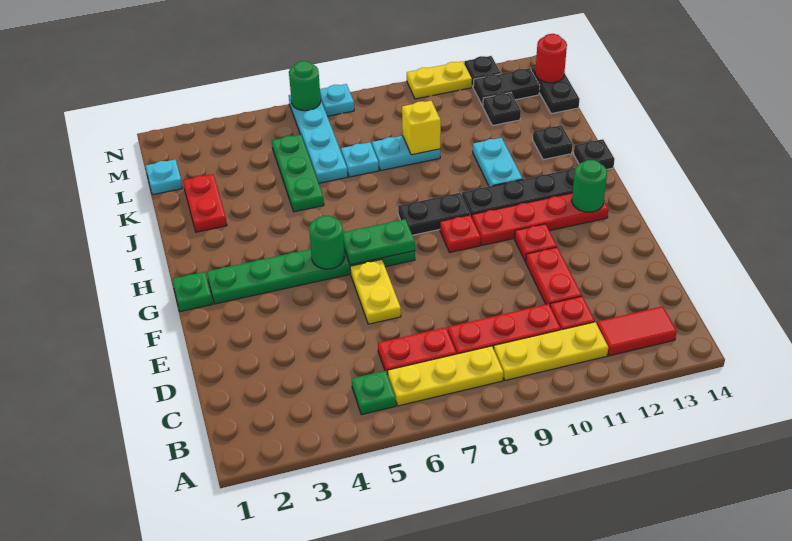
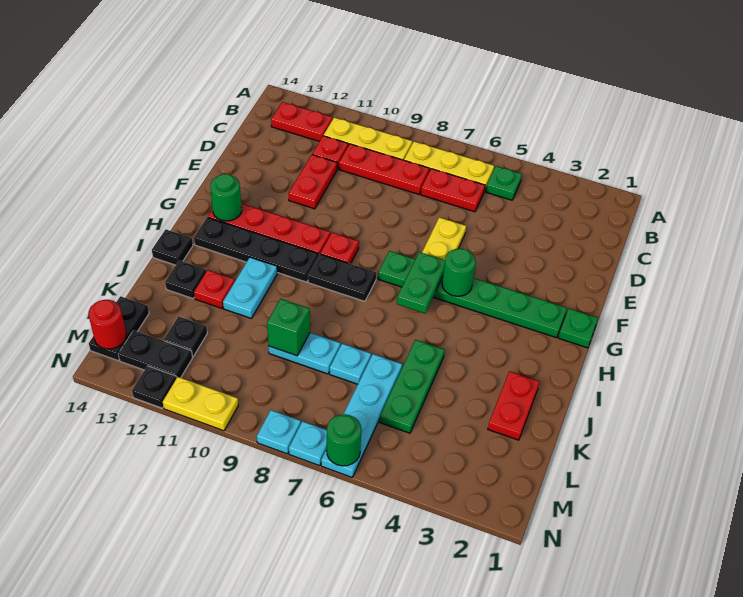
red 1x2 tile [597,306,677,356] -> red 1x2 plate [271,102,333,141]
red 1x1 plate [515,224,557,262] -> red 1x1 plate moved to [194,270,235,308]
green 1x2 plate [343,219,415,265] -> green 1x2 plate turned to [397,252,445,313]
yellow 1x1 brick [402,101,441,155] -> green 1x1 brick [267,299,310,356]
cyan 1x1 plate [146,159,182,195] -> cyan 1x1 plate moved to [257,410,301,454]

